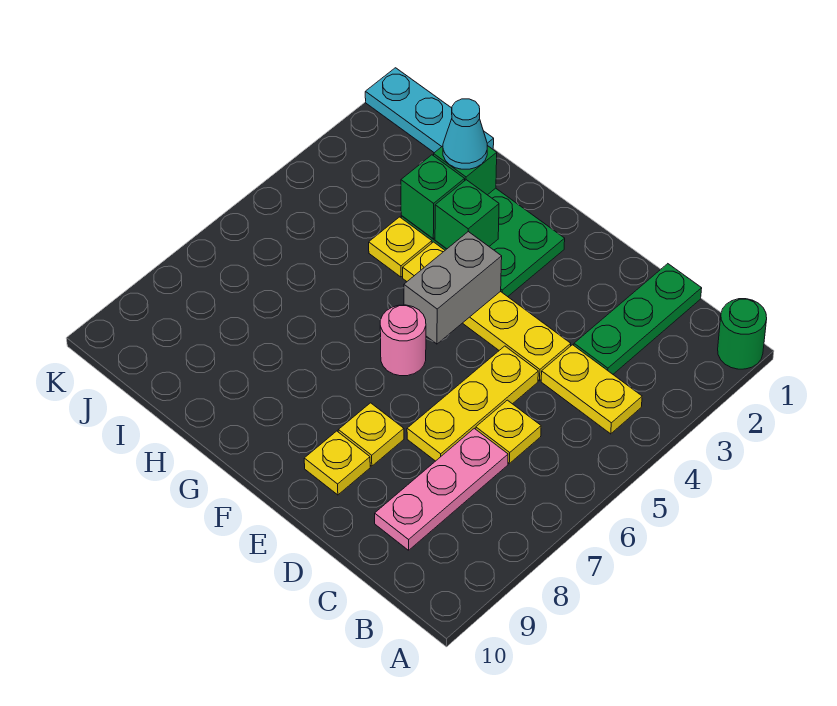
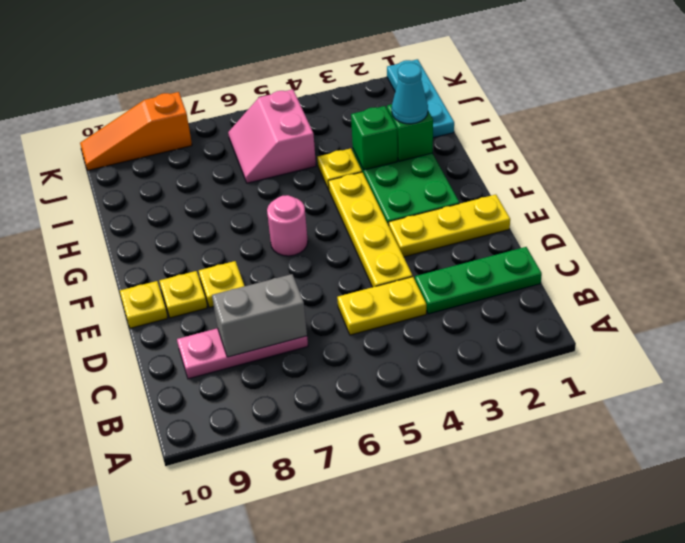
green 1x1 round brick [718,299,767,369] -> none
yellow 1x2 plate [541,345,642,434] -> yellow 1x2 plate turned to [337,277,426,335]
yellow 1x1 plate [476,400,541,463] -> yellow 1x1 plate moved to [120,281,168,328]
yellow 1x3 plate [407,346,538,461] -> yellow 1x3 plate moved to [389,195,510,257]
grey 1x2 brick [404,232,502,344] -> grey 1x2 brick moved to [212,274,307,357]
green 1x1 brick [435,180,499,249] -> none
none -> pink 2x2 slope [228,89,316,183]
none -> orange 1x3 slope [80,92,192,170]

